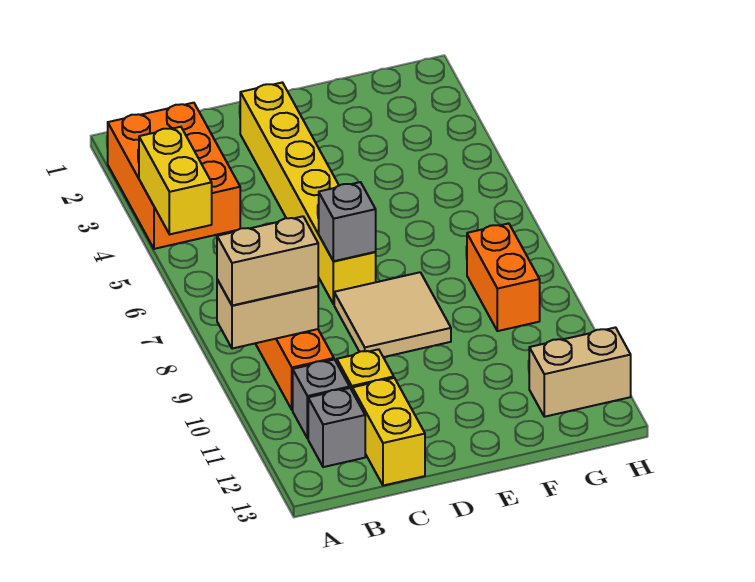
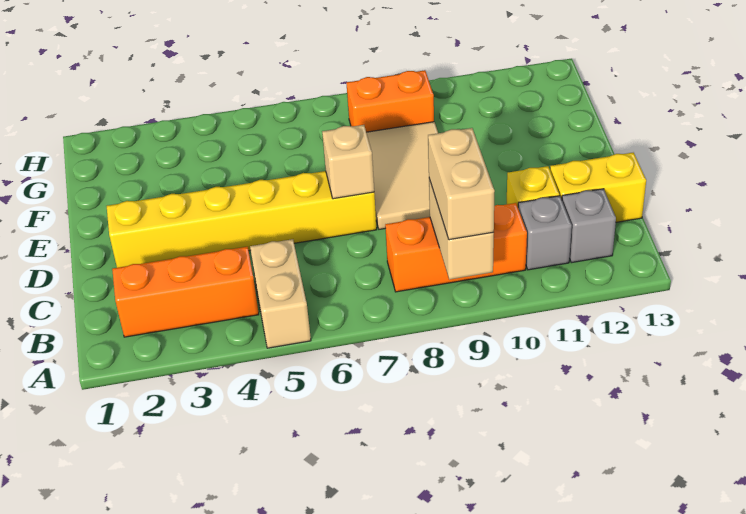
orange 2x3 brick [108,103,240,249] -> orange 1x3 brick [112,247,259,337]
yellow 1x2 brick [139,127,212,234] -> none
grey 1x1 brick [319,182,376,261] -> tan 1x1 brick [322,125,374,199]
tan 2x2 tile [334,272,451,357] -> tan 2x3 tile [366,122,438,229]
tan 1x2 brick [529,328,631,417] -> tan 1x2 brick moved to [250,239,311,348]

